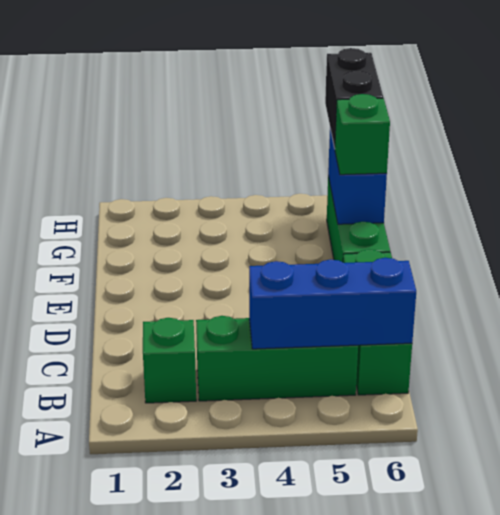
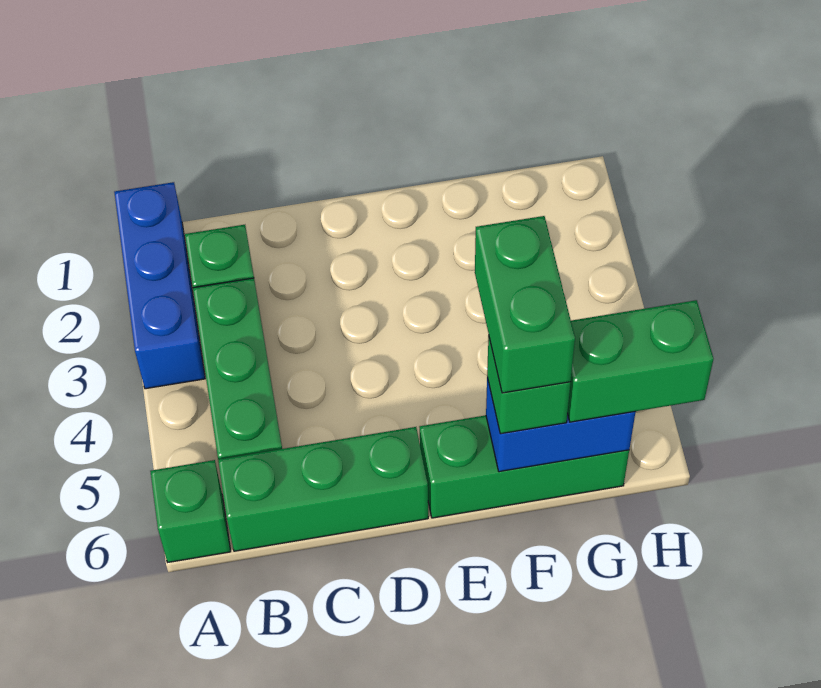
none -> green 1x1 brick [150,460,231,562]
blue 1x3 brick [249,258,416,349] -> blue 1x3 brick moved to [114,182,205,389]
none -> green 1x2 brick [475,216,575,393]
black 1x2 brick [325,48,383,149] -> green 1x2 brick [568,300,713,422]

